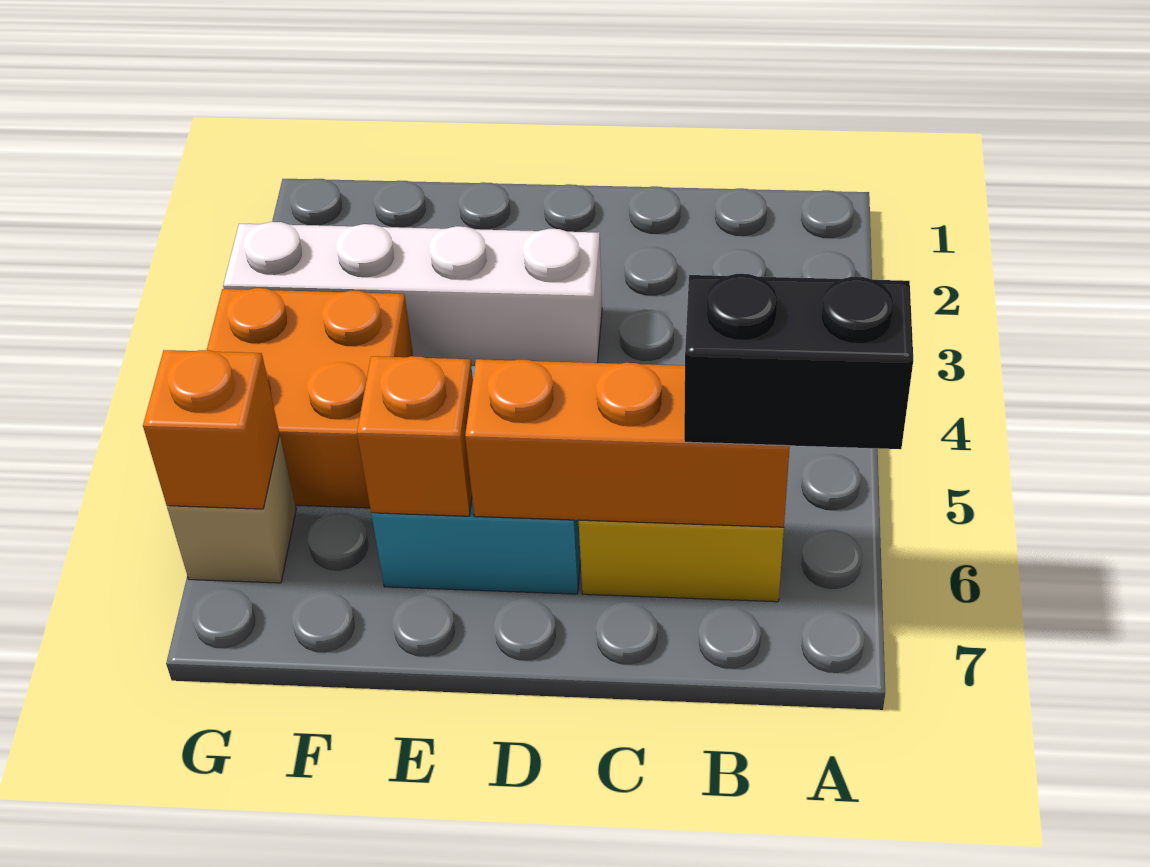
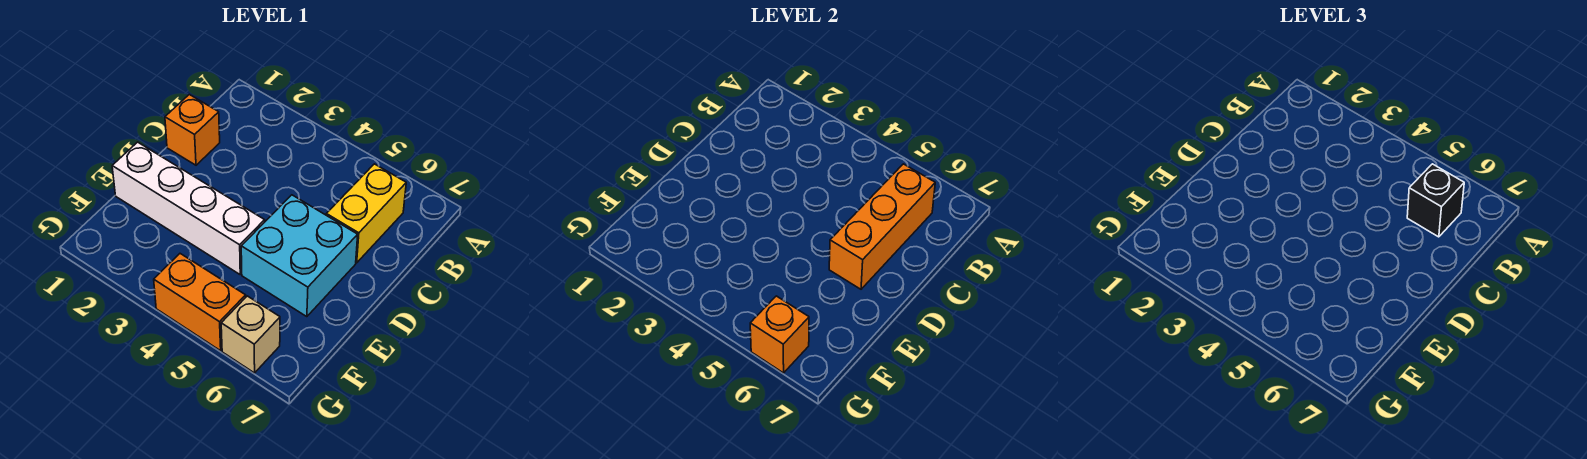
black 1x2 brick [684,274,913,449] -> black 1x1 brick [1407,164,1464,237]
white 1x4 brick [223,222,602,366] -> white 1x4 brick turned to [112,142,265,274]
orange 1x1 brick [357,356,473,516] -> orange 1x1 brick moved to [165,95,220,165]
orange 2x2 brick [207,288,413,508] -> orange 1x2 brick [154,254,246,351]

